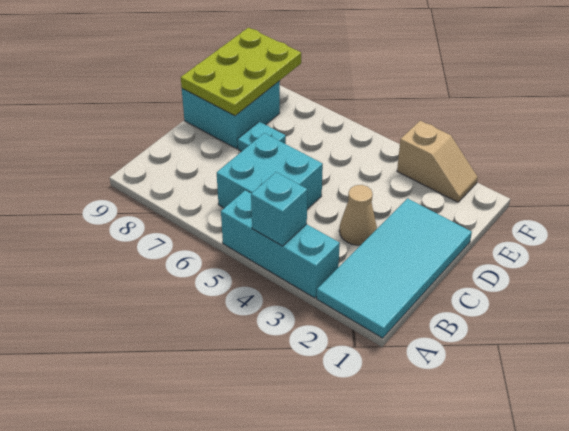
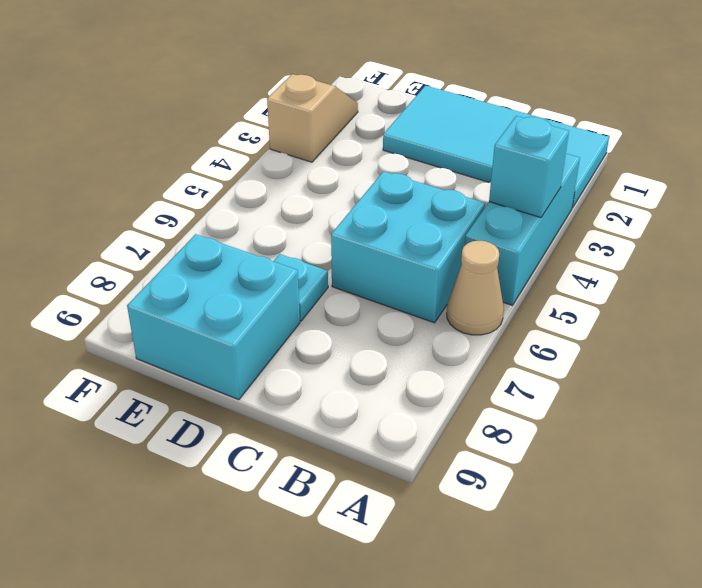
tan 1x1 cone [339,185,377,245] -> tan 1x1 cone moved to [447,241,504,335]
lime 2x3 plate [181,28,301,116] -> none

